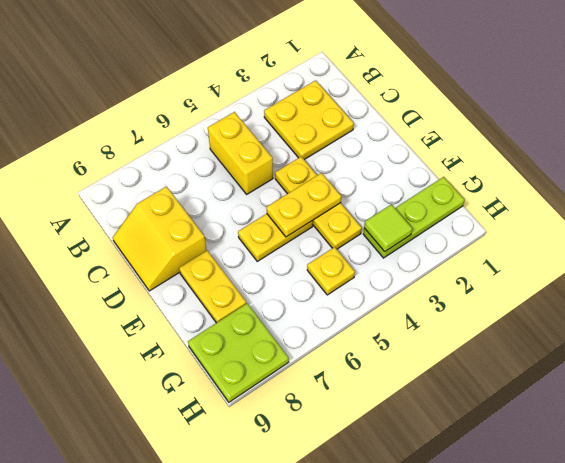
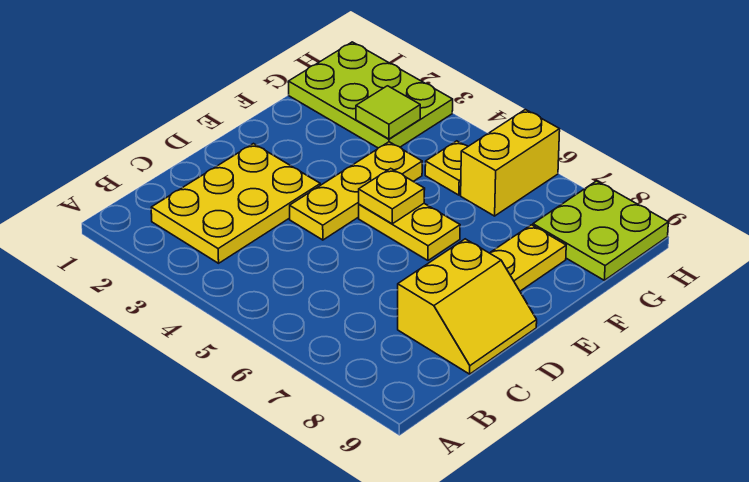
yellow 2x2 plate [264,80,354,160] -> yellow 2x3 plate [151,144,320,263]
yellow 1x2 brick [208,112,273,194] -> yellow 1x2 brick moved to [461,110,560,216]
yellow 1x2 plate [267,173,341,237] -> yellow 1x1 plate [359,168,425,224]
lime 1x3 plate [363,177,465,258] -> lime 2x3 plate [288,42,453,148]

